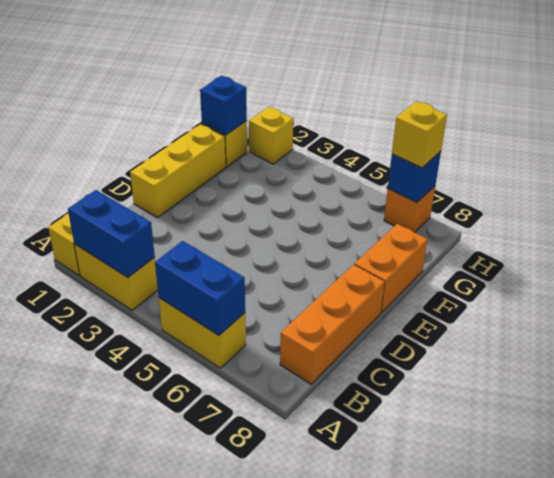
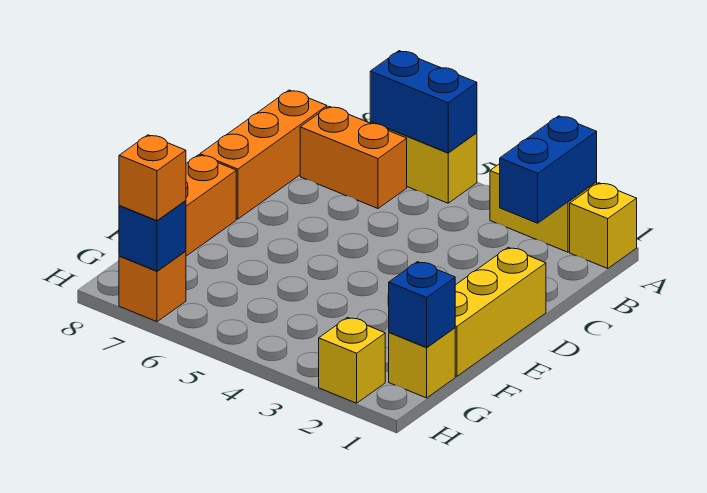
blue 1x2 brick [68,190,155,278] -> blue 1x2 brick turned to [500,116,597,223]
none -> orange 1x2 brick [300,107,407,208]
yellow 1x1 brick [392,101,447,168] -> orange 1x1 brick [119,135,186,221]

